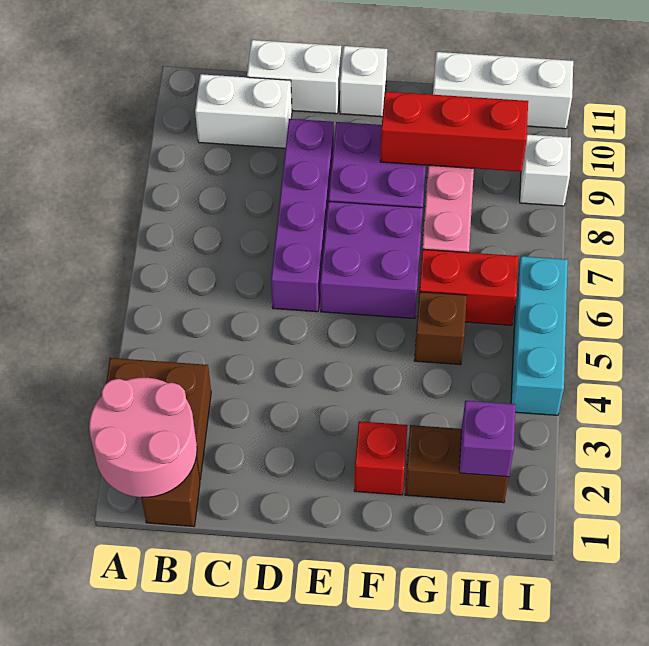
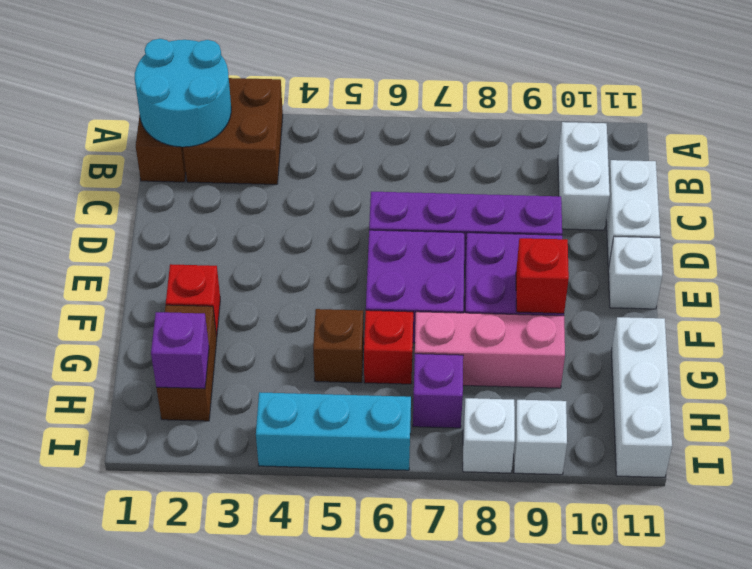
pink 2x2 round brick [89,378,197,498] -> cyan 2x2 round brick [135,39,231,147]
red 1x3 brick [380,92,528,172] -> red 1x1 brick [516,238,569,313]
red 1x2 brick [418,249,518,325] -> red 1x1 brick [364,310,413,384]
none -> purple 1x1 brick [413,354,463,428]
none -> white 1x1 brick [463,398,515,473]

